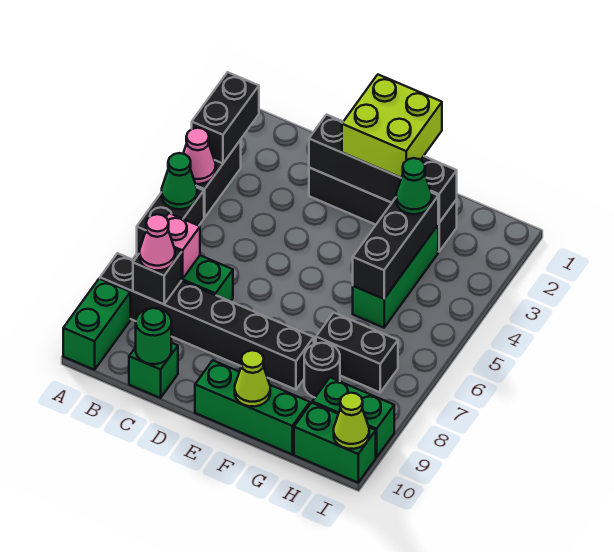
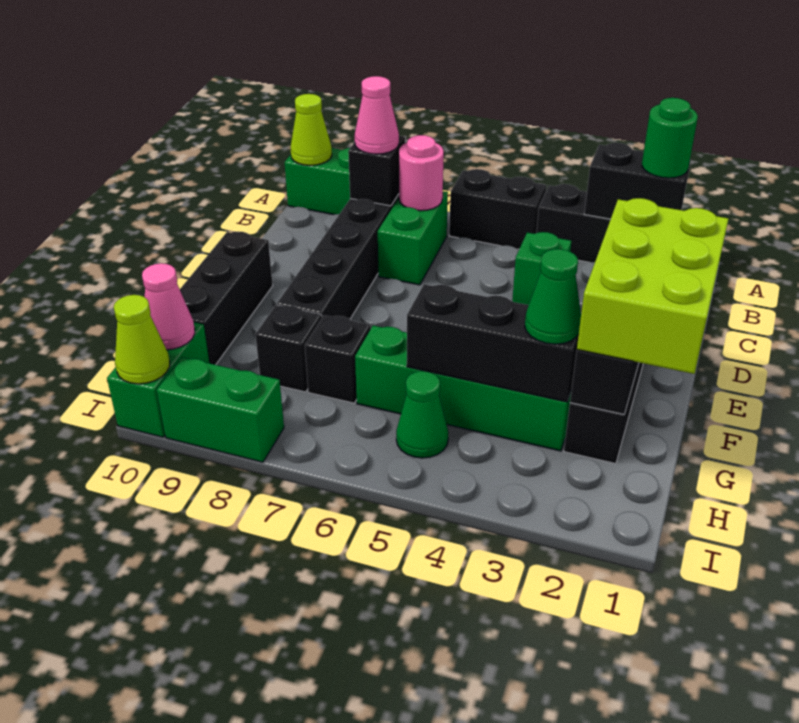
pink 1x1 cone [183,128,216,184] -> pink 1x1 cone moved to [142,263,195,350]
green 1x1 cone [162,153,197,209] -> green 1x1 cone moved to [396,371,448,458]
pink 1x1 brick [166,213,200,279] -> pink 1x1 round brick [399,135,444,211]
green 1x1 brick [129,343,178,398] -> green 1x1 brick moved to [512,232,571,305]
green 1x1 round brick [136,308,171,364] -> green 1x1 round brick moved to [642,98,698,178]
lime 2x2 brick [342,75,442,178] -> lime 2x3 brick [577,198,728,374]
green 1x3 brick [195,360,310,454] -> black 1x3 brick [180,232,273,365]
lime 1x1 cone [235,350,270,407] -> lime 1x1 cone moved to [290,94,332,165]
green 1x3 brick [353,225,438,328] -> green 1x4 brick [355,326,571,451]
black 1x2 brick [316,313,398,392] -> black 1x1 brick [305,315,371,403]
black 1x1 round brick [304,343,340,398] -> black 1x1 brick [255,305,322,392]
green 1x2 brick [312,377,394,457] -> green 1x2 brick turned to [157,357,284,462]

